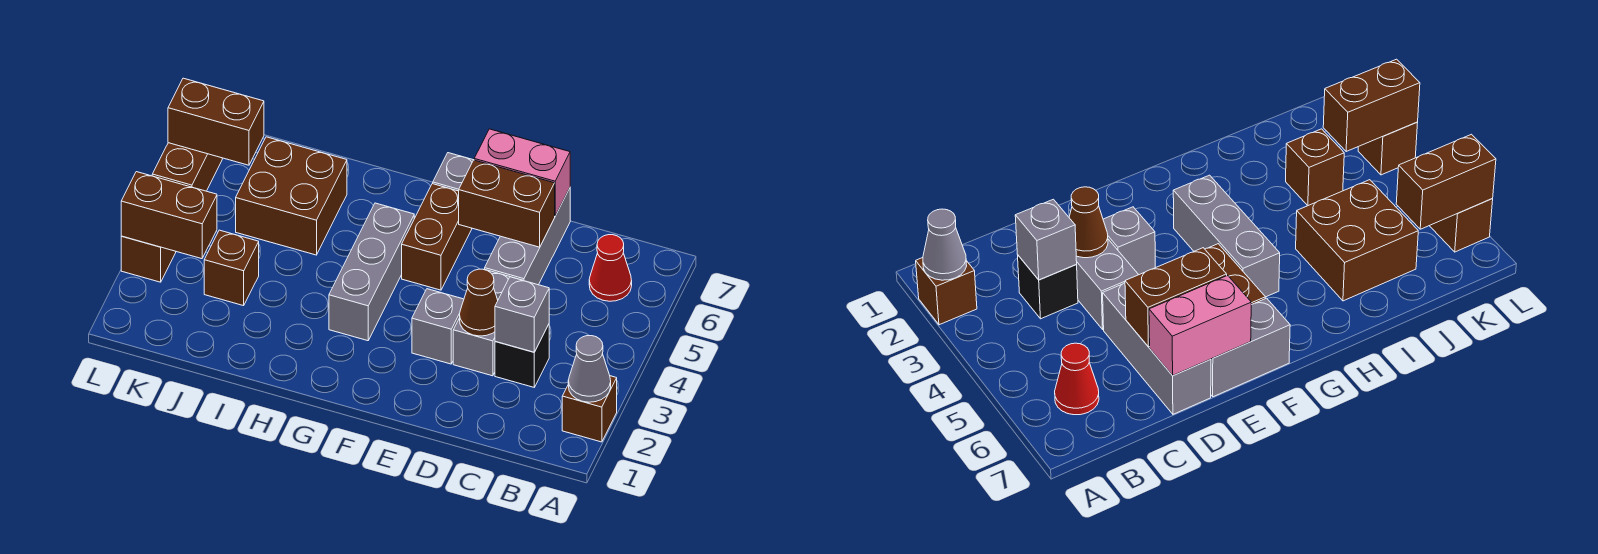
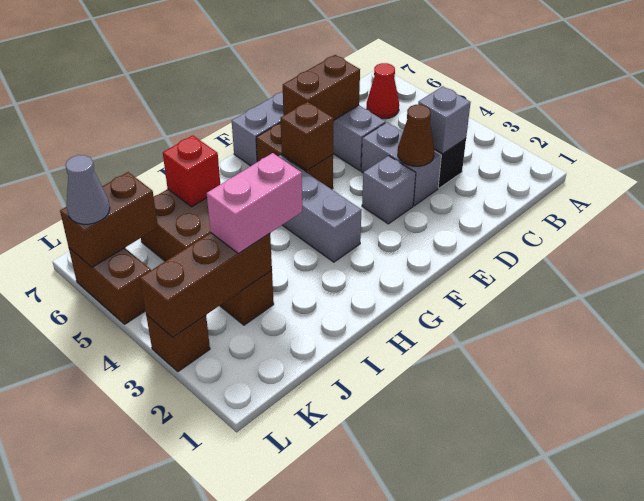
brown 1x1 brick [562,376,617,442] -> brown 1x1 brick moved to [281,102,334,170]
grey 1x1 cone [568,336,611,402] -> grey 1x1 cone moved to [66,155,110,224]
pink 1x2 brick [474,129,570,216] -> pink 1x2 brick moved to [207,153,302,254]
none -> red 1x1 brick [163,135,220,207]
brown 1x2 brick [121,172,217,259] -> brown 1x3 brick [140,233,272,337]

